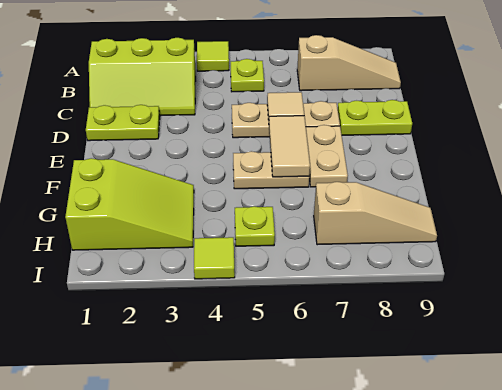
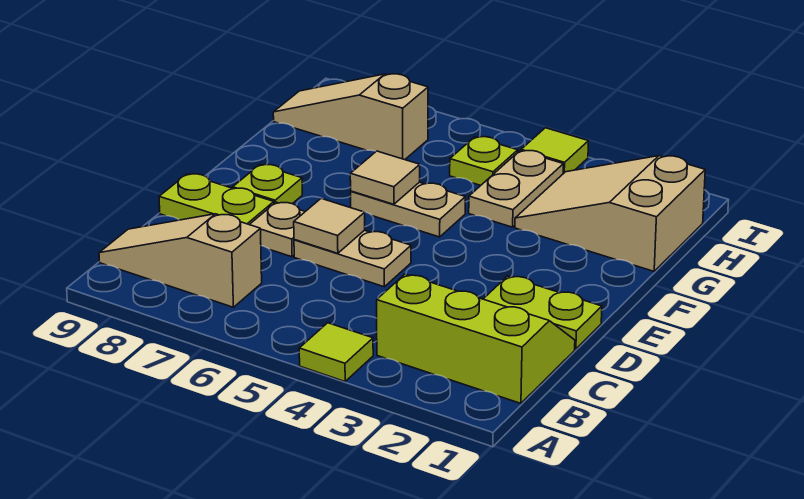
lime 1x1 plate [231,59,264,92] -> lime 1x1 plate moved to [233,165,302,204]
tan 1x2 tile [269,116,310,177] -> tan 1x1 tile [350,151,420,204]
tan 1x2 plate [306,125,348,187] -> tan 1x2 plate moved to [469,151,563,227]
lime 2x3 slope [65,158,194,250] -> tan 2x3 slope [515,156,705,271]

